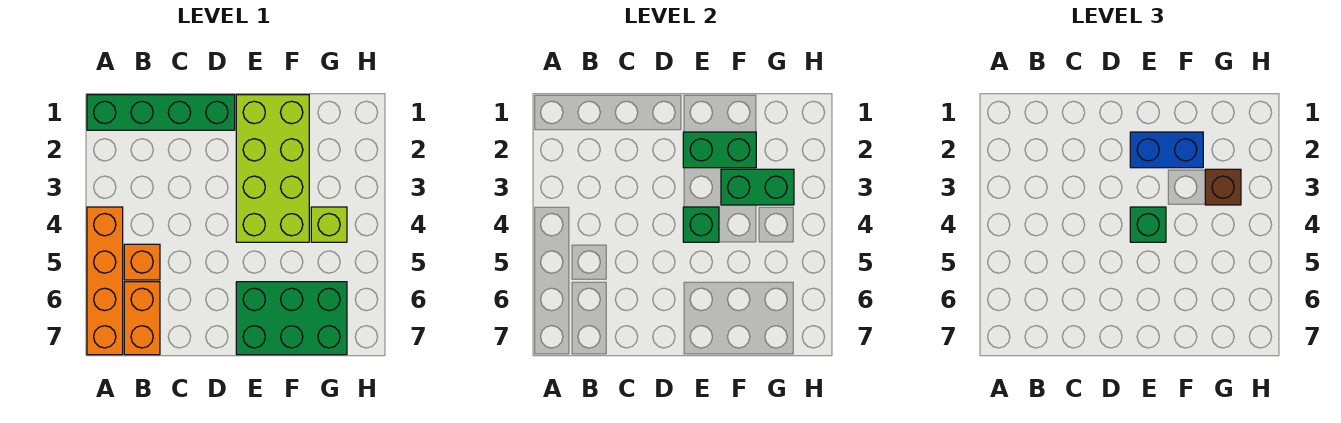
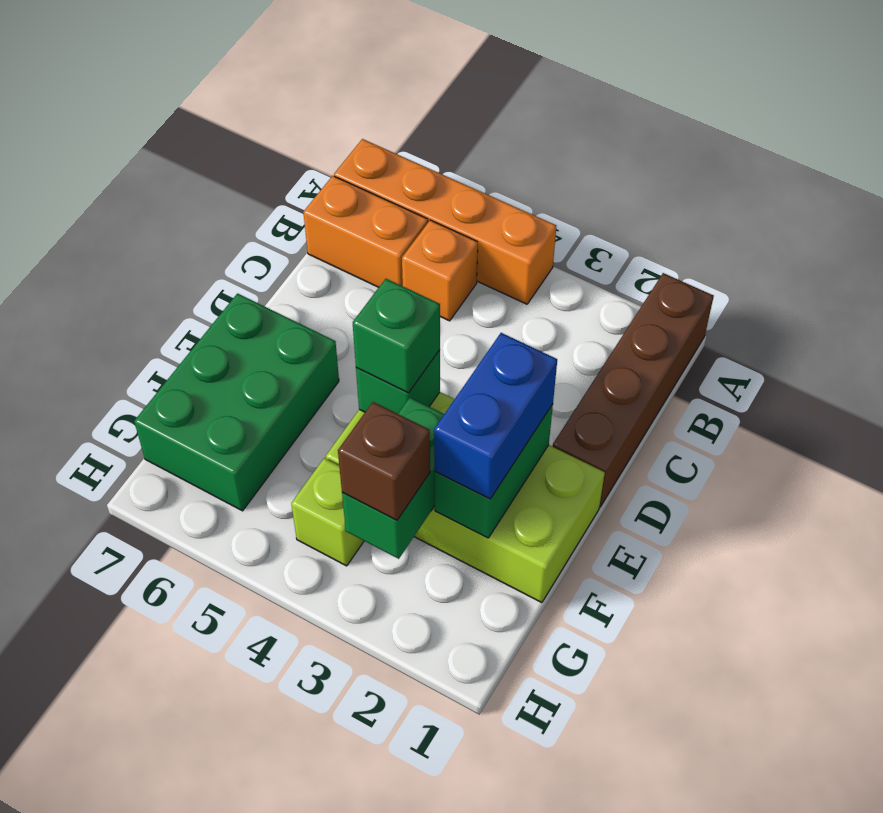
green 1x4 brick [87,95,235,130] -> brown 1x4 brick [552,273,714,507]

